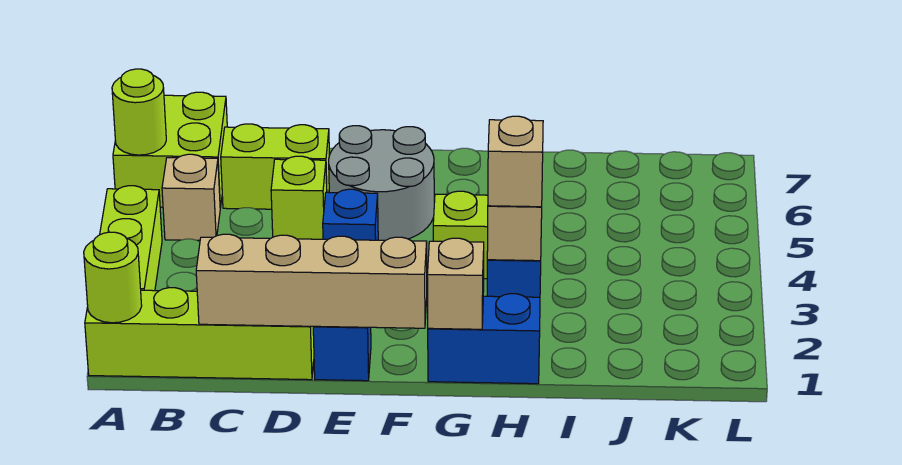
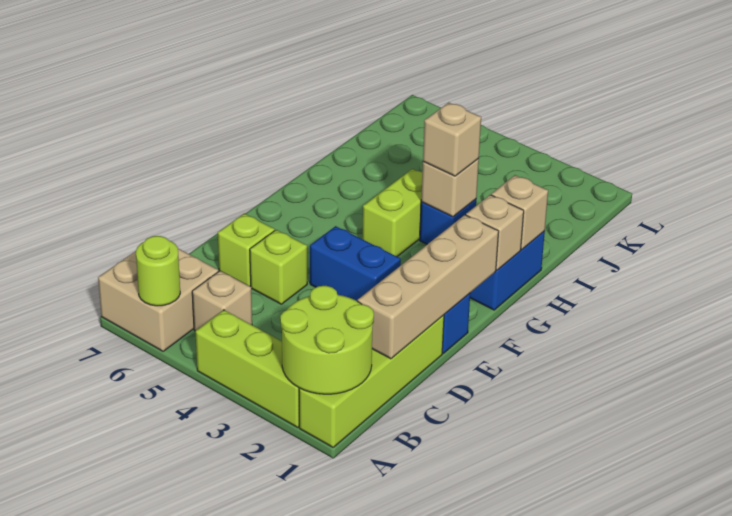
lime 1x1 round brick [84,232,142,323] -> lime 2x2 round brick [280,286,374,394]
lime 2x2 brick [113,92,227,208] -> tan 2x2 brick [98,249,219,351]
lime 1x2 brick [221,124,329,209] -> lime 1x1 brick [218,214,275,286]
blue 1x1 brick [323,189,378,240] -> blue 1x2 brick [310,226,401,301]
grey 2x2 round brick [329,126,434,240] -> none
none -> tan 1x1 brick [491,175,548,250]

